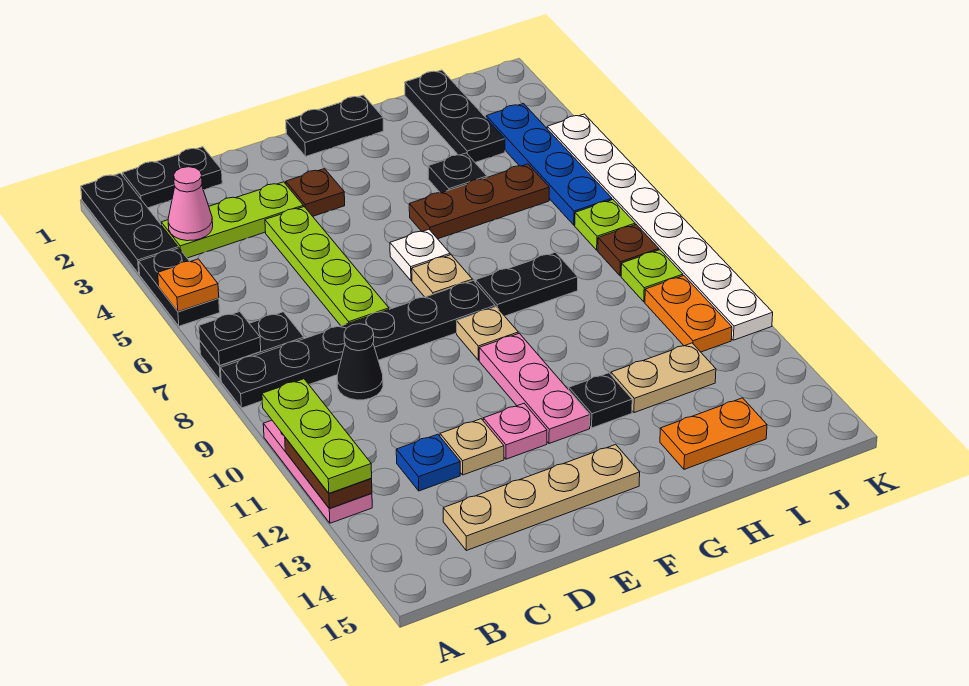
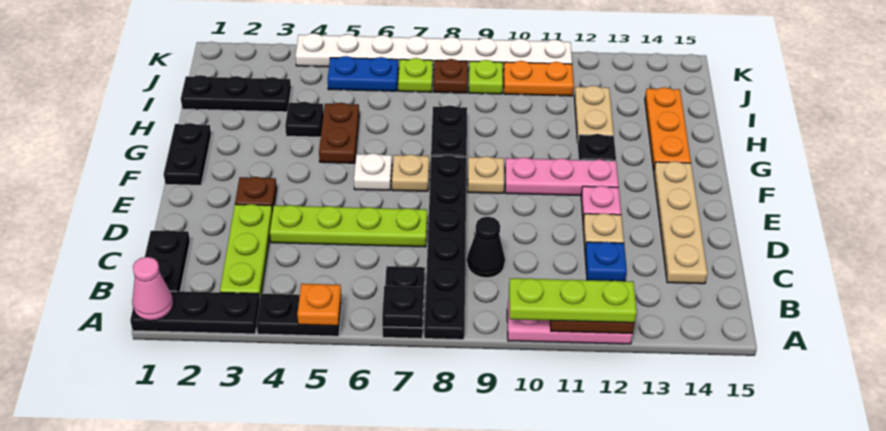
pink 1x1 cone [168,167,213,241] -> pink 1x1 cone moved to [132,257,173,321]
brown 1x3 plate [409,164,549,239] -> brown 1x2 plate [319,103,359,163]
orange 1x2 plate [660,398,767,469] -> orange 1x3 plate [645,87,691,171]
blue 1x4 plate [486,104,612,225] -> blue 1x2 plate [328,56,398,91]

